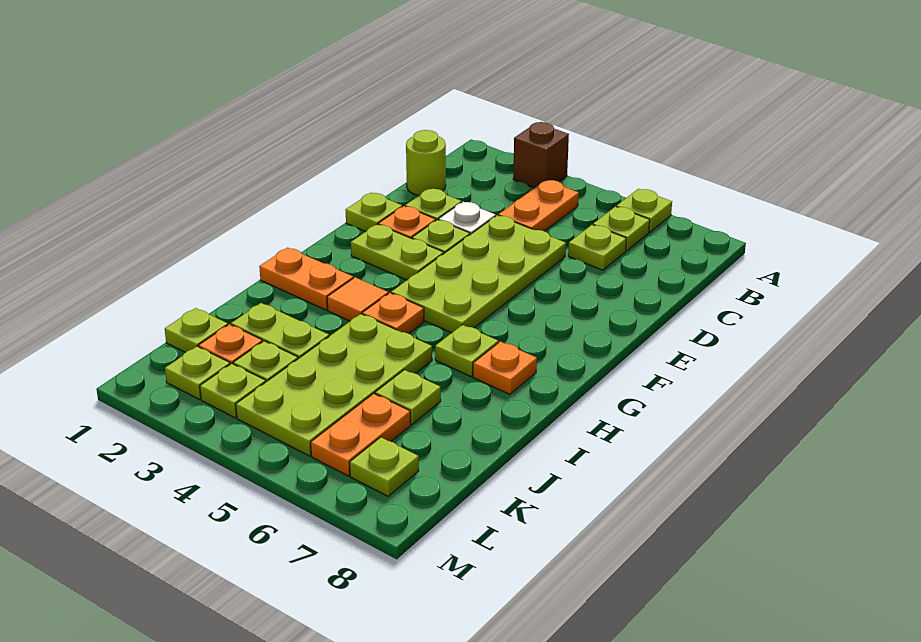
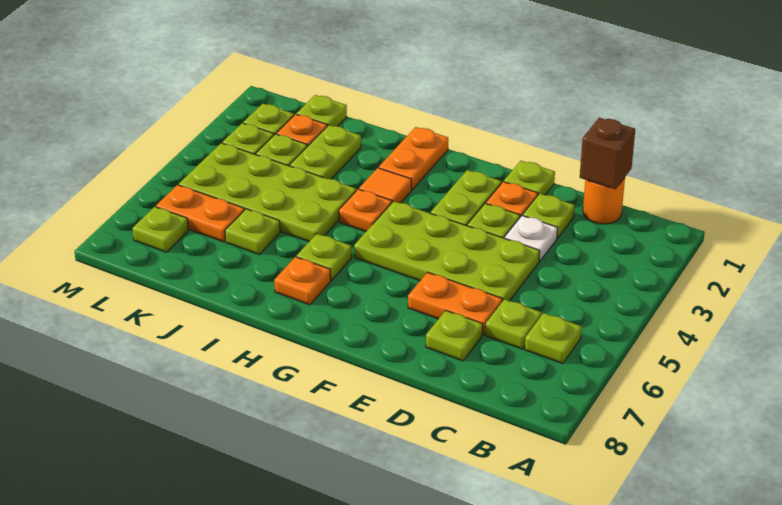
brown 1x1 brick [513,122,569,188] -> brown 1x1 brick moved to [580,118,635,189]
lime 1x1 plate [617,189,672,232] -> lime 1x1 plate moved to [426,310,483,361]
orange 1x2 plate [498,180,579,231] -> orange 1x2 plate moved to [408,272,502,335]
lime 1x1 round brick [406,130,446,196] -> orange 1x1 round brick [583,178,625,224]

